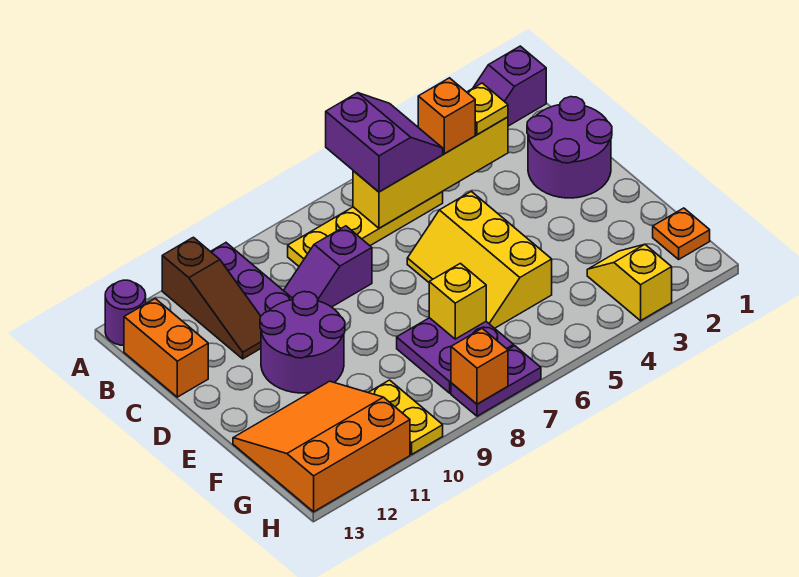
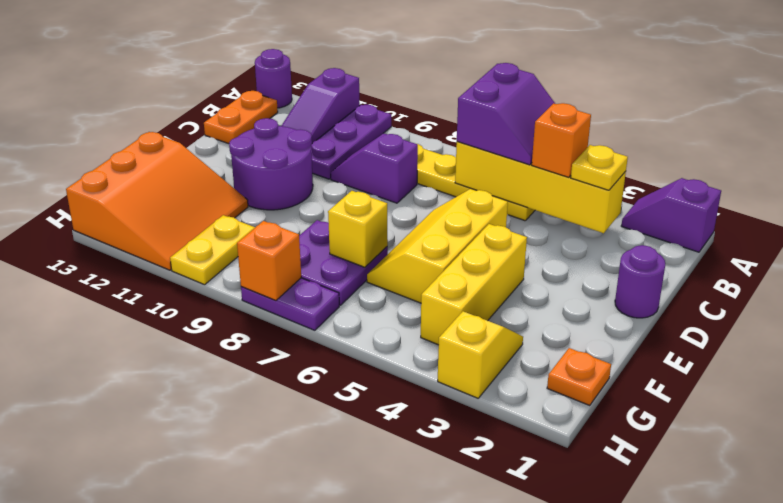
brown 1x3 slope [162,237,261,359] -> purple 1x3 slope [281,68,360,143]
orange 1x2 brick [124,299,208,397] -> orange 1x2 plate [204,91,278,144]
purple 2x2 round brick [527,97,612,198] -> purple 1x1 round brick [615,245,665,318]
none -> yellow 1x3 brick [421,224,527,345]
orange 3x3 slope [233,381,410,512] -> orange 3x3 slope turned to [66,132,248,270]

